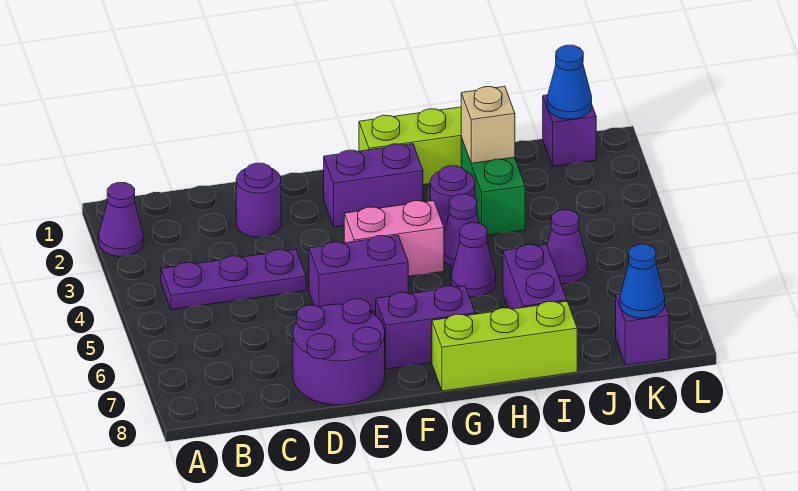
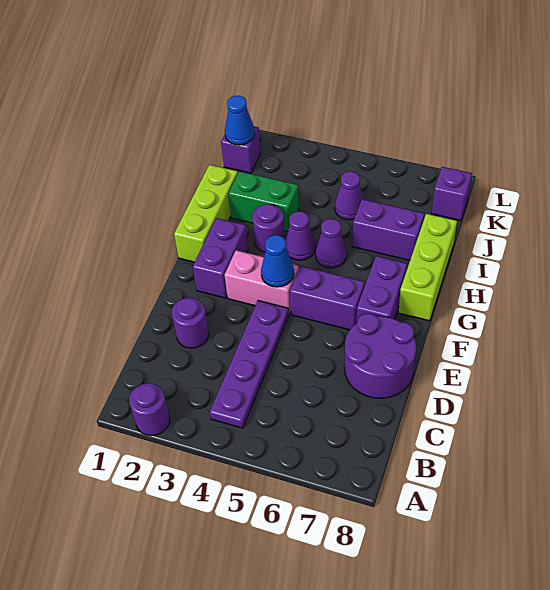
purple 1x1 cone [99,183,143,257] -> purple 1x1 round brick [129,383,170,436]
purple 1x3 plate [161,249,306,310] -> purple 1x4 plate [210,301,289,428]
purple 1x2 brick [309,235,408,312] -> purple 1x2 brick turned to [290,266,365,330]
pink 1x2 brick [344,201,444,276] -> pink 1x2 brick turned to [225,250,299,314]
tan 1x1 brick [461,86,515,163] -> none
blue 1x1 cone [620,244,665,318] -> blue 1x1 cone moved to [261,235,294,287]

